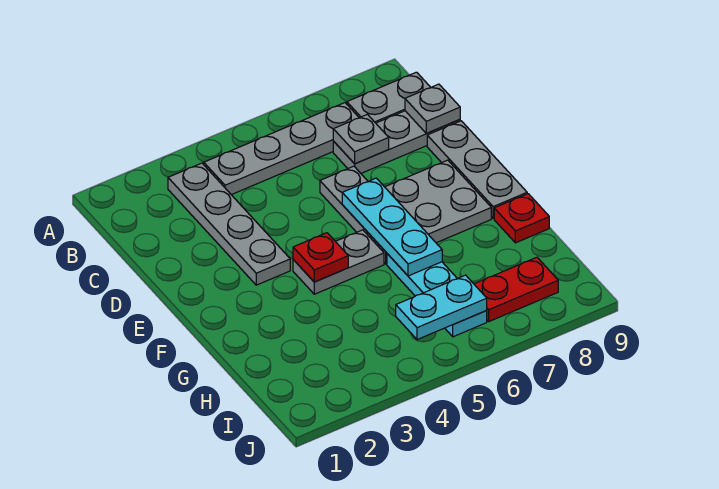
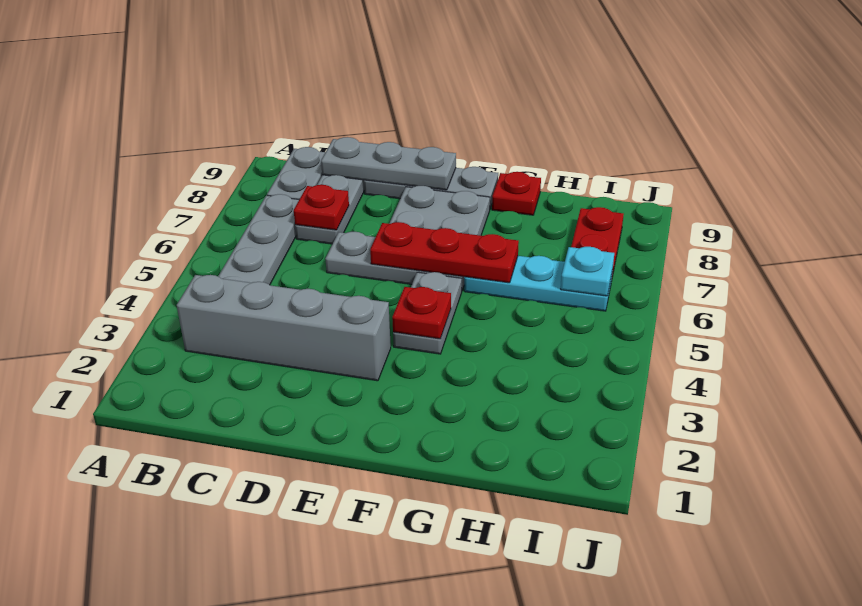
grey 1x4 plate [168,163,290,285] -> grey 1x4 brick [177,275,391,381]
grey 1x1 plate [333,114,389,164] -> red 1x1 plate [294,185,349,230]
grey 1x1 plate [405,84,460,133] -> grey 1x3 plate [321,137,456,190]
cyan 1x3 plate [342,178,442,276] -> red 1x3 plate [370,222,519,283]
cyan 1x2 plate [396,275,487,340] -> cyan 1x1 plate [561,247,614,296]

